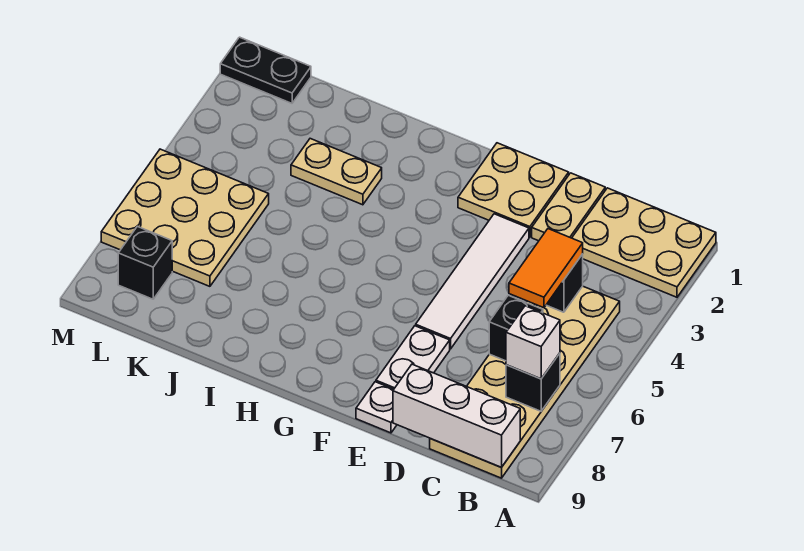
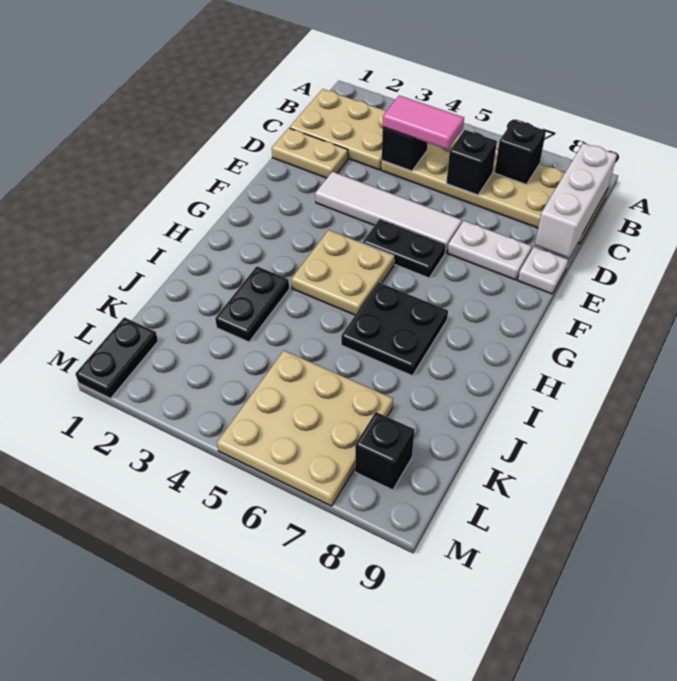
tan 2x3 plate [572,188,716,297] -> tan 2x3 plate turned to [290,89,386,170]
white 1x1 brick [506,306,560,379] -> none
orange 1x2 tile [509,229,583,308] -> pink 1x2 tile [383,96,464,150]
tan 2x2 plate [458,143,569,237] -> tan 2x2 plate moved to [291,230,394,315]
none -> black 1x2 plate [363,219,446,278]
none -> black 2x2 plate [341,282,448,376]
tan 1x2 plate [291,139,382,205] -> black 1x2 plate [215,266,289,342]

